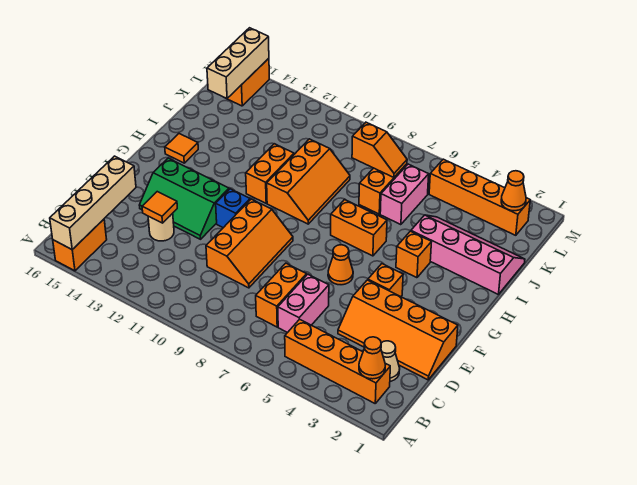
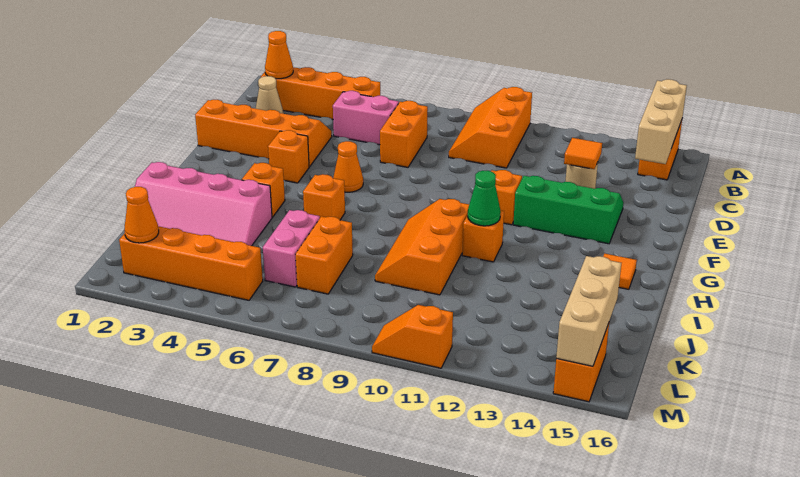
tan 1x4 brick [50,156,136,250] -> tan 1x3 brick [635,79,687,164]
pink 1x2 brick [278,274,329,333] -> pink 1x2 brick turned to [333,91,399,145]
orange 2x3 slope [206,199,293,288] -> orange 2x3 slope moved to [449,87,532,168]
blue 1x1 brick [216,189,250,228] -> orange 1x1 brick [491,170,522,225]
orange 1x2 brick [331,200,387,256] -> orange 1x1 brick [303,174,345,220]
orange 1x2 brick [246,144,294,203] -> orange 1x1 brick [462,211,504,262]
none -> green 1x1 cone [468,171,501,226]
orange 1x2 slope [352,122,407,177] -> orange 1x2 slope moved to [372,305,453,368]

